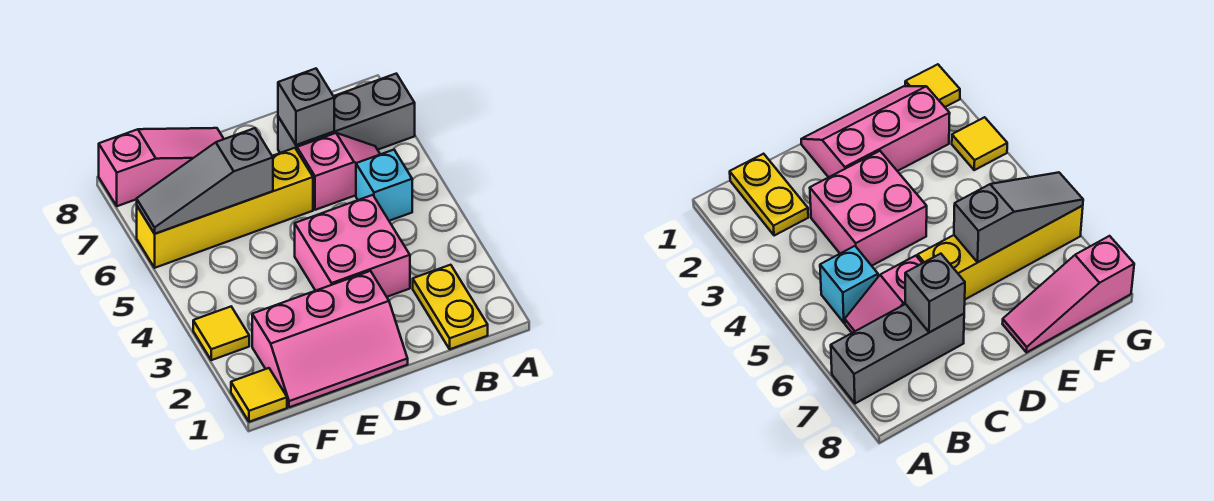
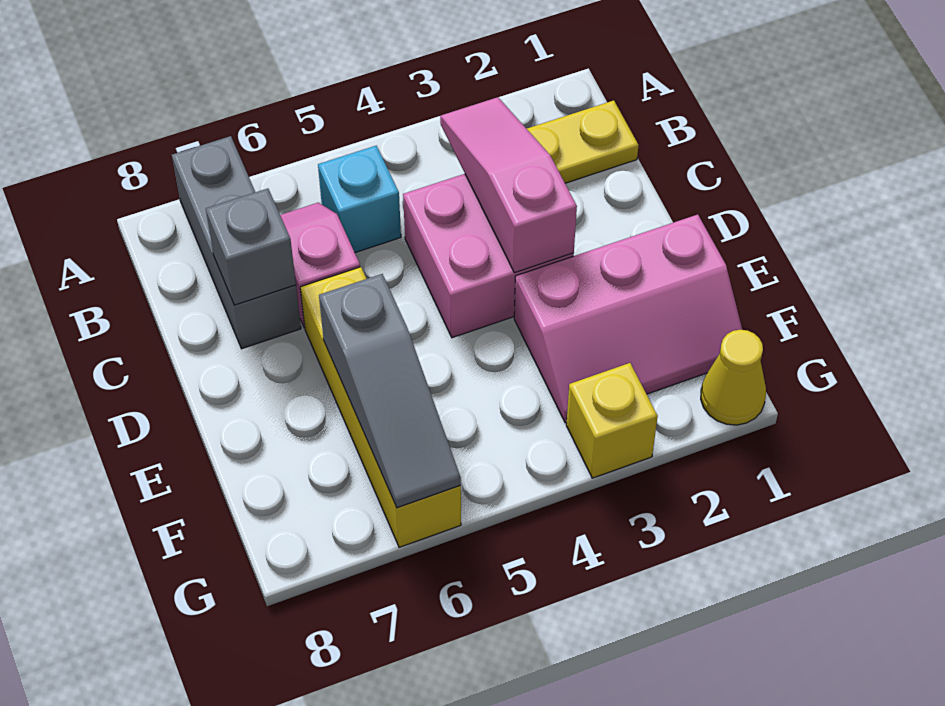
pink 2x3 slope [252,271,408,407] -> pink 2x3 slope turned to [514,215,742,423]
pink 1x3 slope [99,128,224,206] -> pink 1x3 slope moved to [440,97,577,273]
yellow 1x1 tile [231,368,287,422] -> yellow 1x1 cone [701,330,766,425]
yellow 1x1 tile [193,307,249,360] -> yellow 1x1 brick [566,363,658,478]

